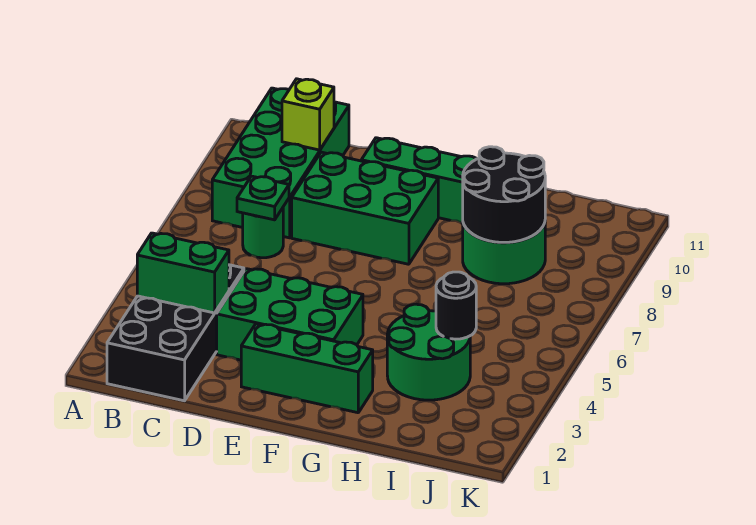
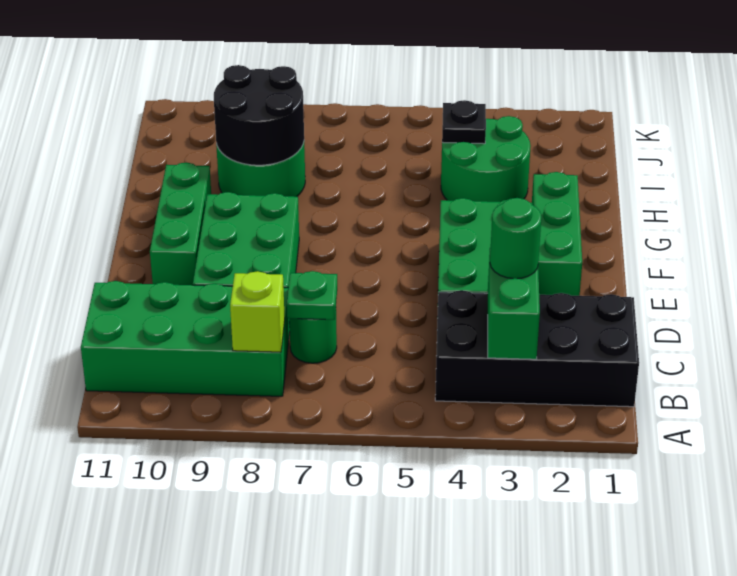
none -> green 1x1 round brick [490,198,542,279]
lime 1x1 brick [282,79,334,150] -> lime 1x1 brick moved to [230,271,285,352]
black 1x1 round brick [436,272,476,339] -> black 1x1 plate [442,100,486,144]

